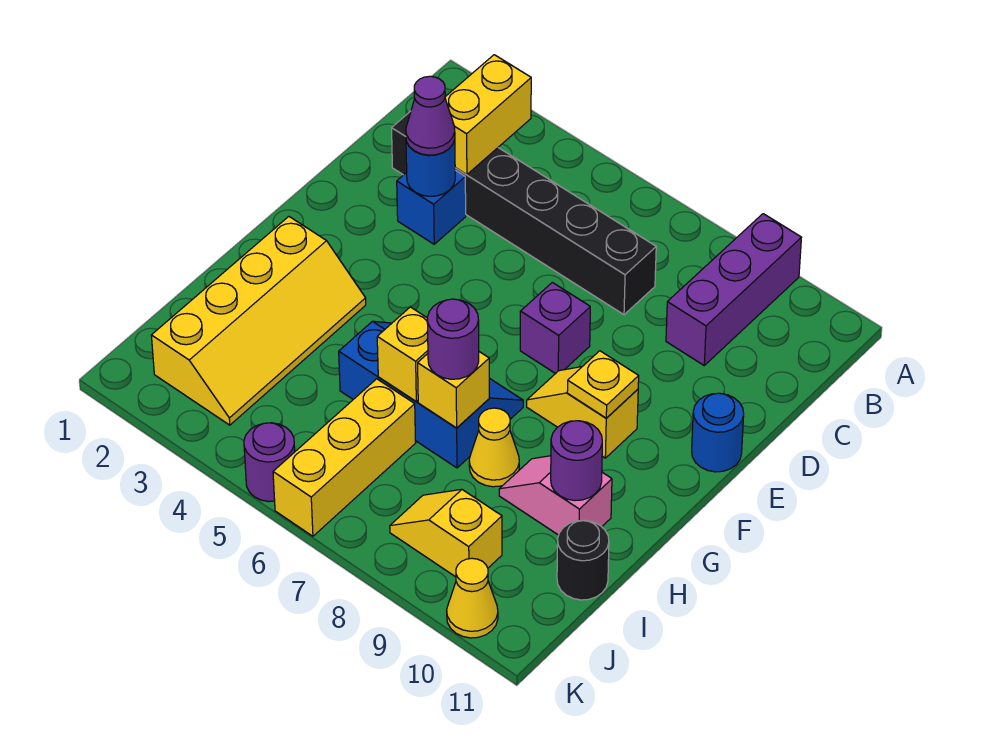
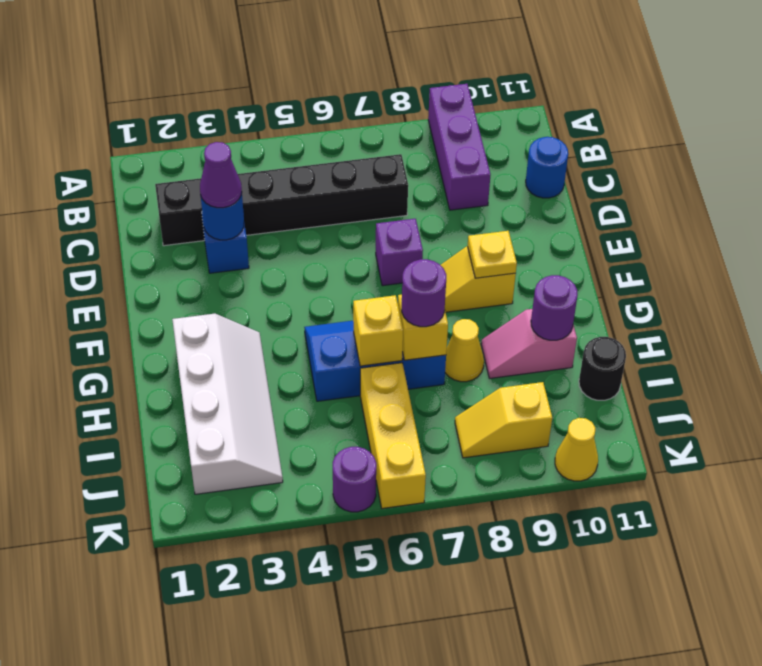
yellow 1x2 brick [445,55,531,174] -> none
blue 1x1 round brick [692,393,744,472] -> blue 1x1 round brick moved to [526,137,568,198]
yellow 2x4 slope [151,217,366,425] -> white 2x4 slope [172,314,283,494]

